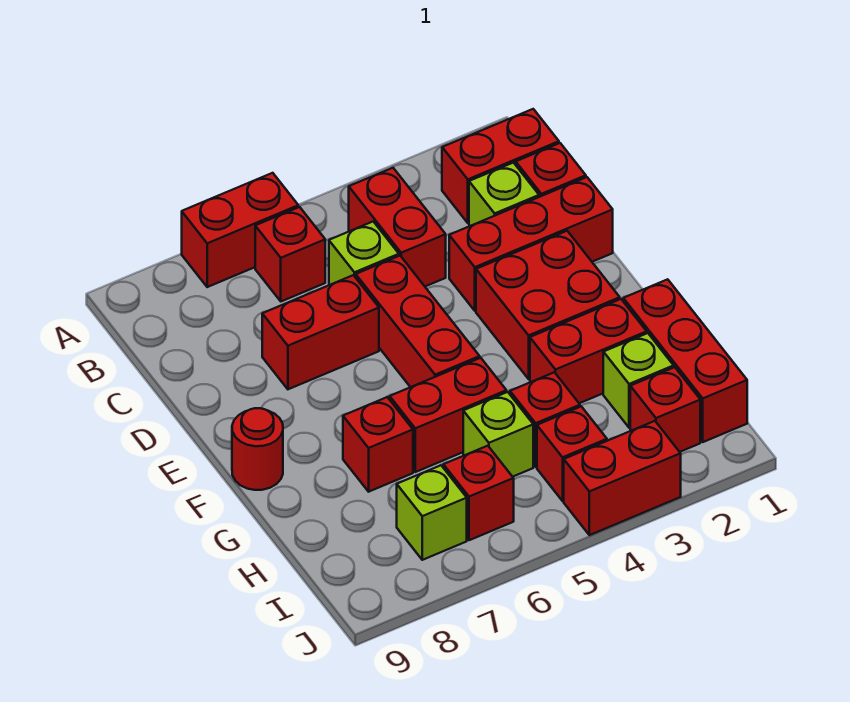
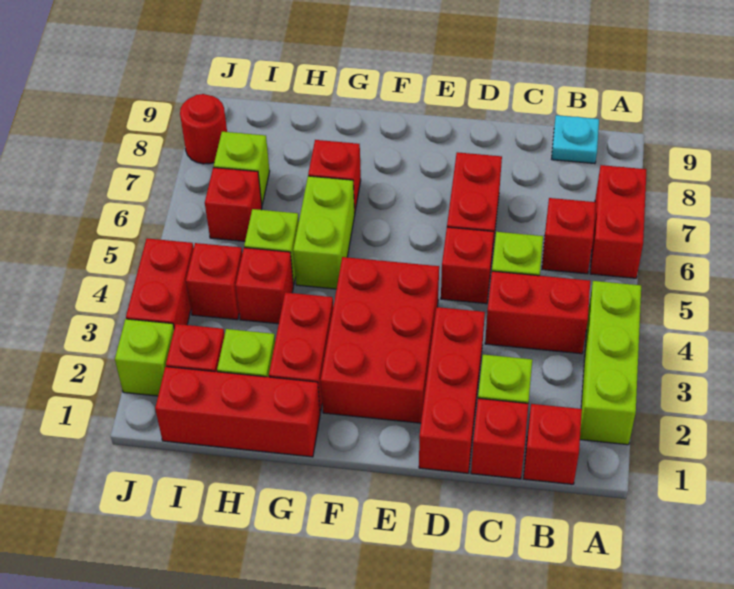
none -> lime 1x3 brick [580,281,641,445]
red 1x2 brick [442,109,559,223] -> red 1x1 brick [524,404,582,484]
none -> cyan 1x1 plate [552,115,599,163]
red 1x3 brick [356,256,480,387] -> red 1x1 brick [441,227,494,304]
red 2x2 brick [476,231,620,379] -> red 2x3 brick [321,257,439,423]
red 1x1 round brick [232,408,283,490] -> red 1x1 round brick moved to [180,94,227,164]
red 1x2 brick [390,358,506,472] -> lime 1x2 brick [293,176,355,289]
none -> lime 1x1 brick [115,319,174,396]

